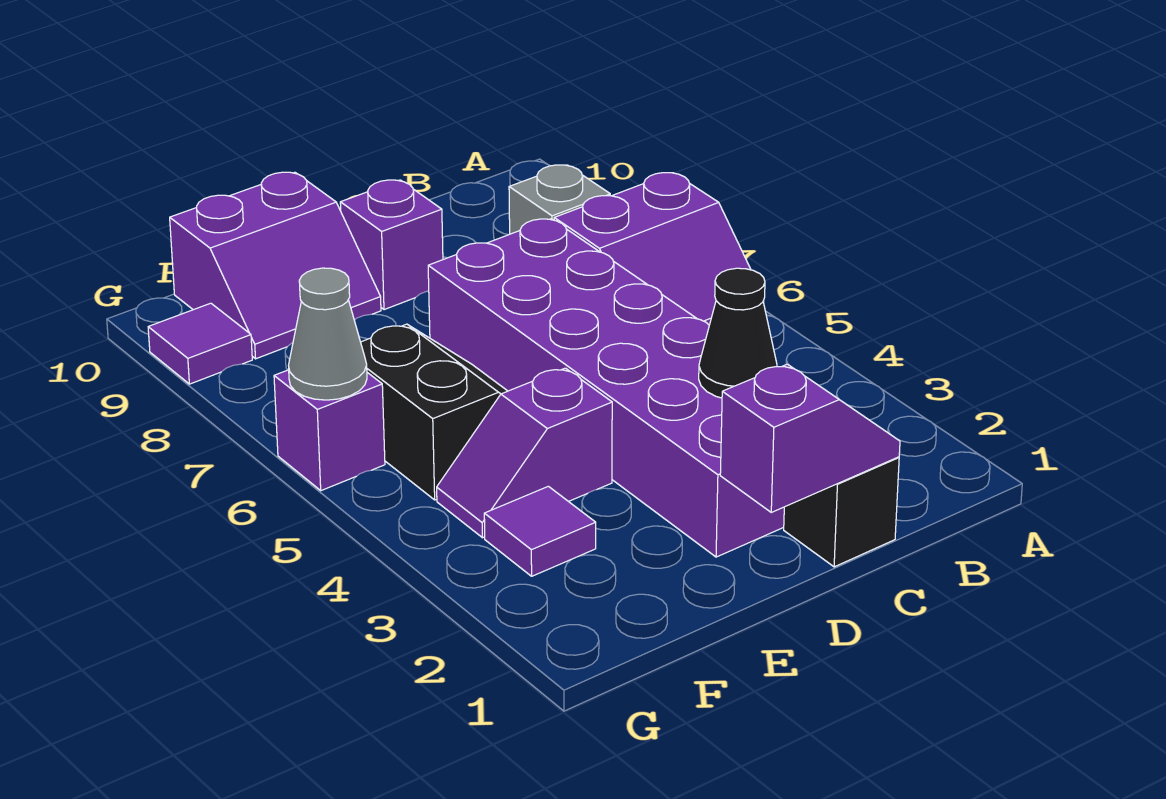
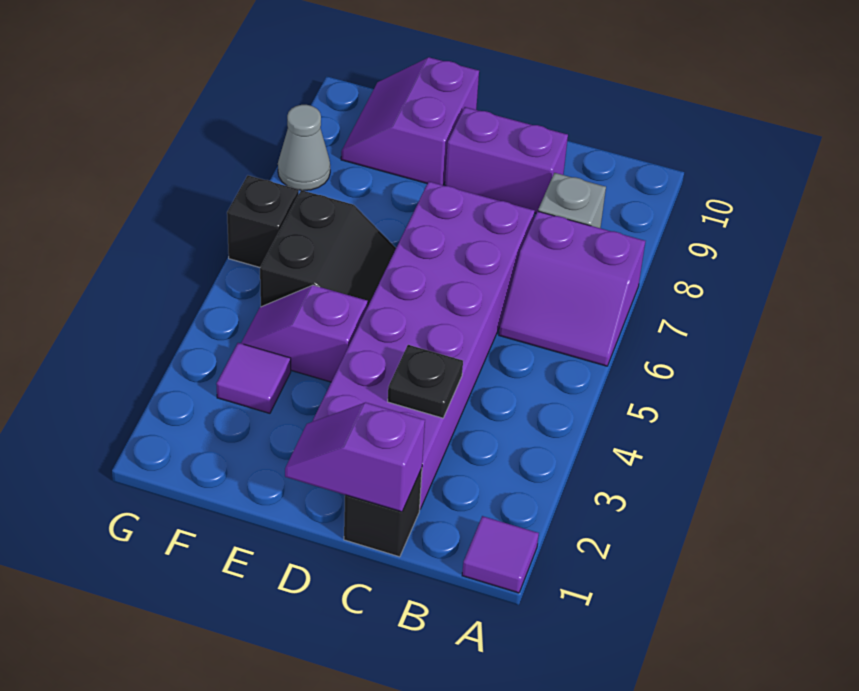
purple 1x2 slope [720,364,900,512] -> purple 1x2 slope turned to [285,403,425,512]
black 1x1 cone [699,268,777,398] -> black 1x1 plate [388,345,463,418]
purple 1x1 brick [340,180,443,310] -> purple 1x2 brick [445,107,568,213]
purple 2x2 slope [170,172,381,359] -> purple 2x2 slope turned to [341,57,479,185]
purple 1x1 brick [274,370,385,491] -> black 1x1 brick [227,175,299,267]
grey 1x1 cone [288,268,367,400] -> grey 1x1 cone moved to [278,105,330,191]
purple 1x1 tile [148,303,252,384] -> purple 1x1 tile moved to [462,516,539,593]

